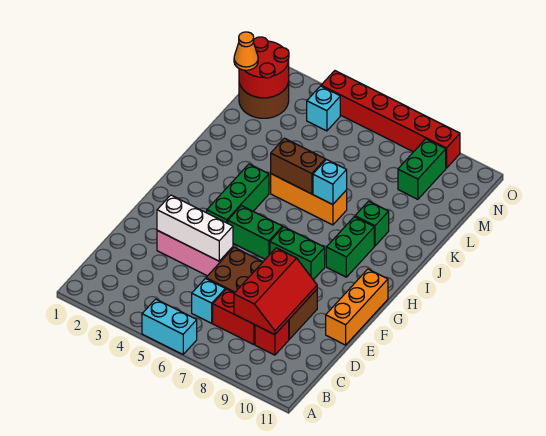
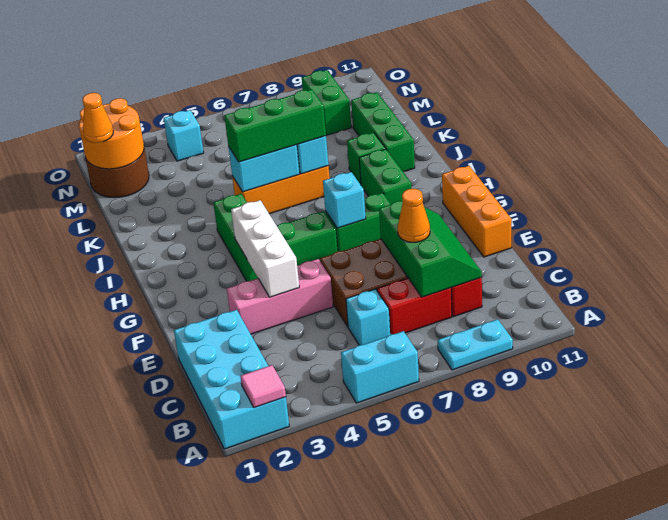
none -> cyan 2x4 brick [174,310,289,449]
none -> pink 1x1 tile [241,365,286,408]
none -> cyan 1x2 plate [438,319,513,370]
red 2x3 slope [234,248,317,335] -> green 2x3 slope [379,201,482,297]
none -> orange 1x1 cone [398,189,430,242]
white 1x3 brick [157,195,233,261] -> white 1x3 brick turned to [231,200,299,297]
none -> cyan 1x1 brick [323,172,366,228]
brown 1x2 brick [271,138,325,194] -> cyan 1x2 brick [228,145,300,192]
none -> green 1x3 brick [224,89,326,162]
none -> green 1x3 brick [351,92,415,172]
red 2x2 round brick [239,37,289,98] -> orange 2x2 round brick [79,98,144,169]
red 1x6 brick [321,71,460,168] -> none

